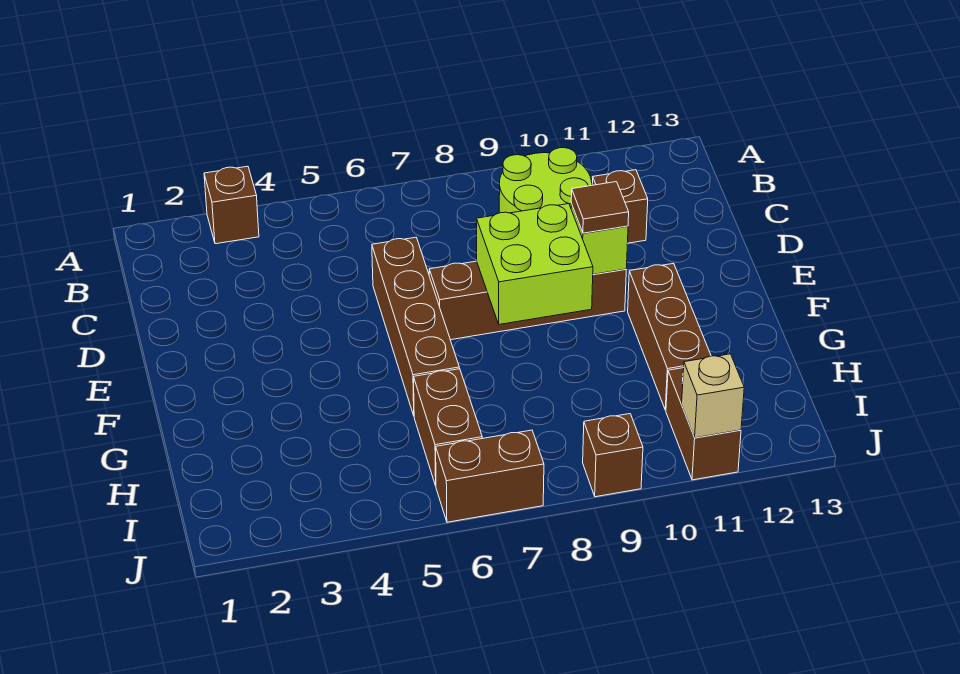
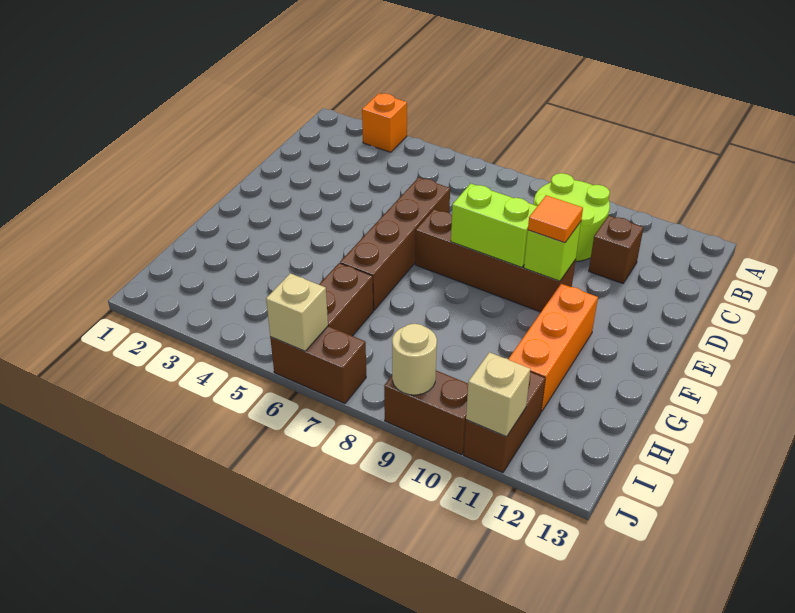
brown 1x1 brick [204,166,259,244] -> orange 1x1 brick [362,93,407,152]
lime 2x2 brick [477,204,593,324] -> lime 1x2 brick [451,183,537,268]
brown 1x1 tile [571,182,629,233] -> orange 1x1 tile [528,195,583,243]
brown 1x3 brick [628,263,711,410] -> orange 1x3 brick [508,284,598,412]
none -> tan 1x1 brick [266,273,328,351]
brown 1x1 brick [583,414,643,497] -> brown 1x2 brick [384,371,468,455]
none -> tan 1x1 round brick [392,324,437,395]

